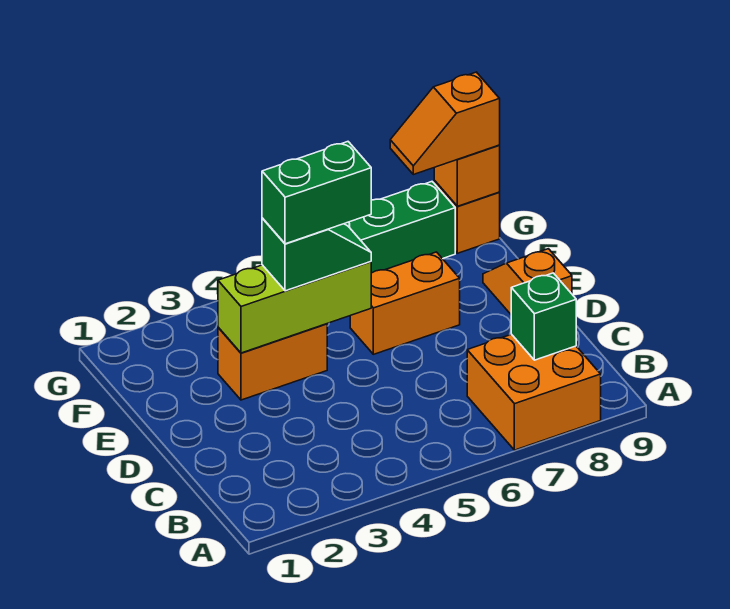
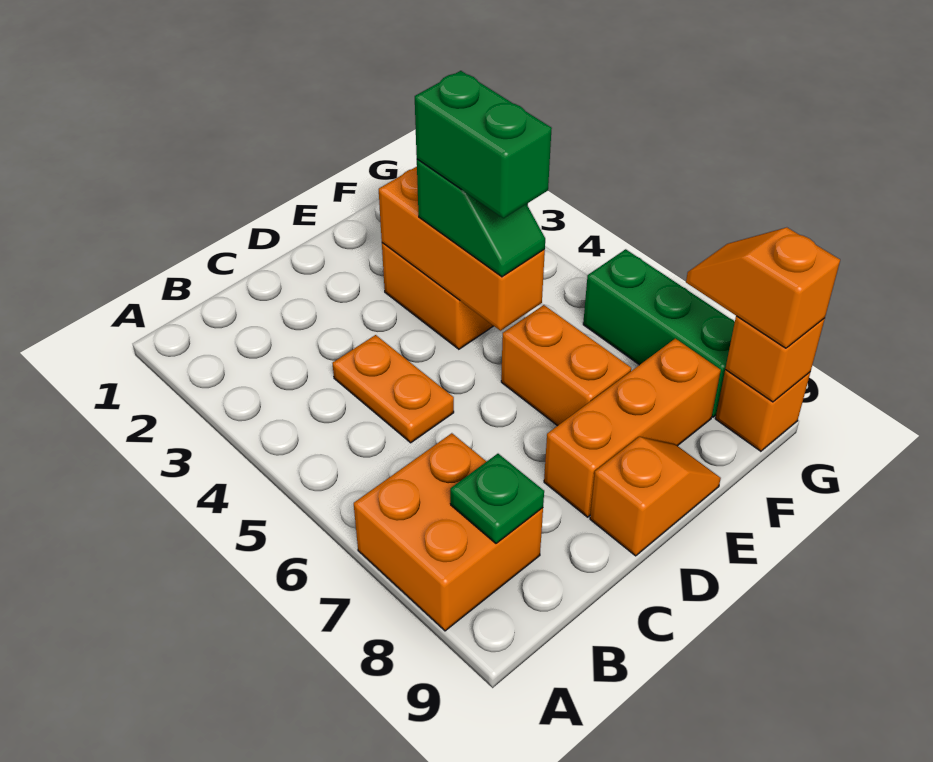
green 1x1 brick [511,273,576,360] -> green 1x1 plate [450,454,544,543]
none -> orange 1x2 plate [332,335,454,443]
none -> orange 1x3 brick [544,339,721,517]
lime 1x3 brick [218,262,371,353] -> orange 1x3 brick [379,167,545,331]

